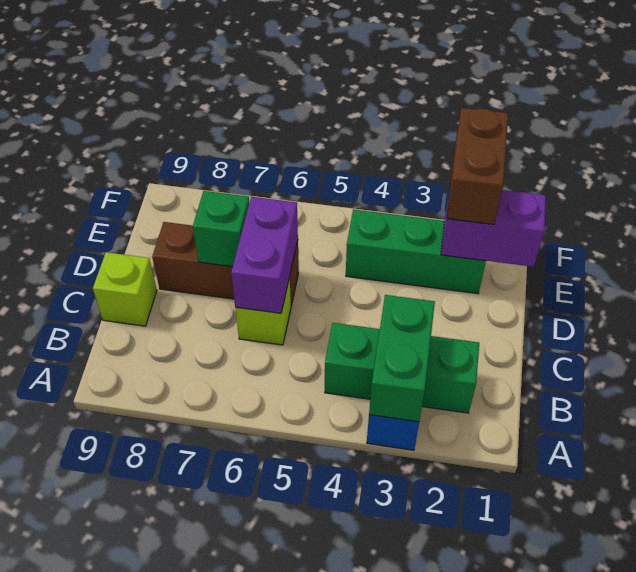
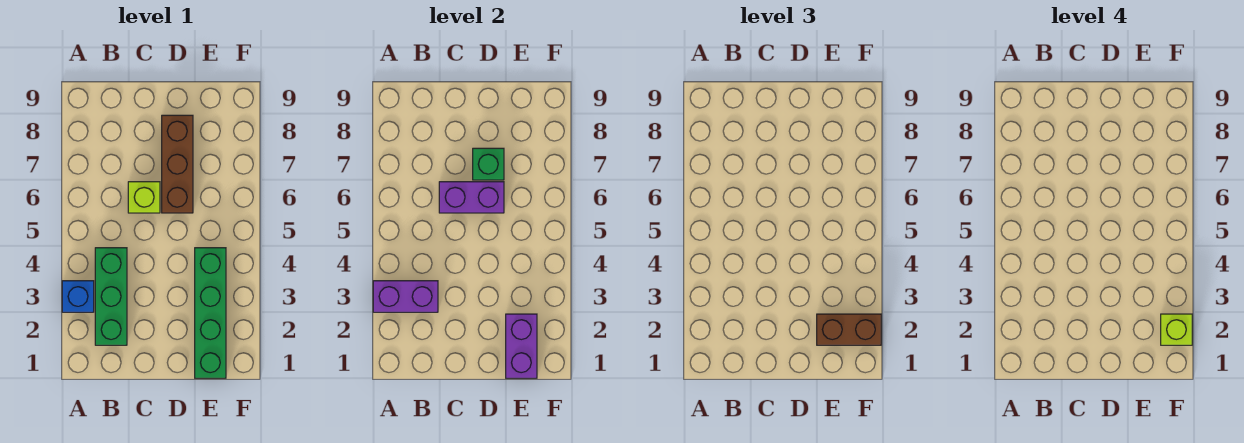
green 1x2 brick [369,295,435,422] -> purple 1x2 brick [373,281,438,312]
lime 1x1 brick [93,252,157,326] -> lime 1x1 brick moved to [1161,314,1192,345]
green 1x3 brick [346,210,486,294] -> green 1x4 brick [195,248,226,378]

